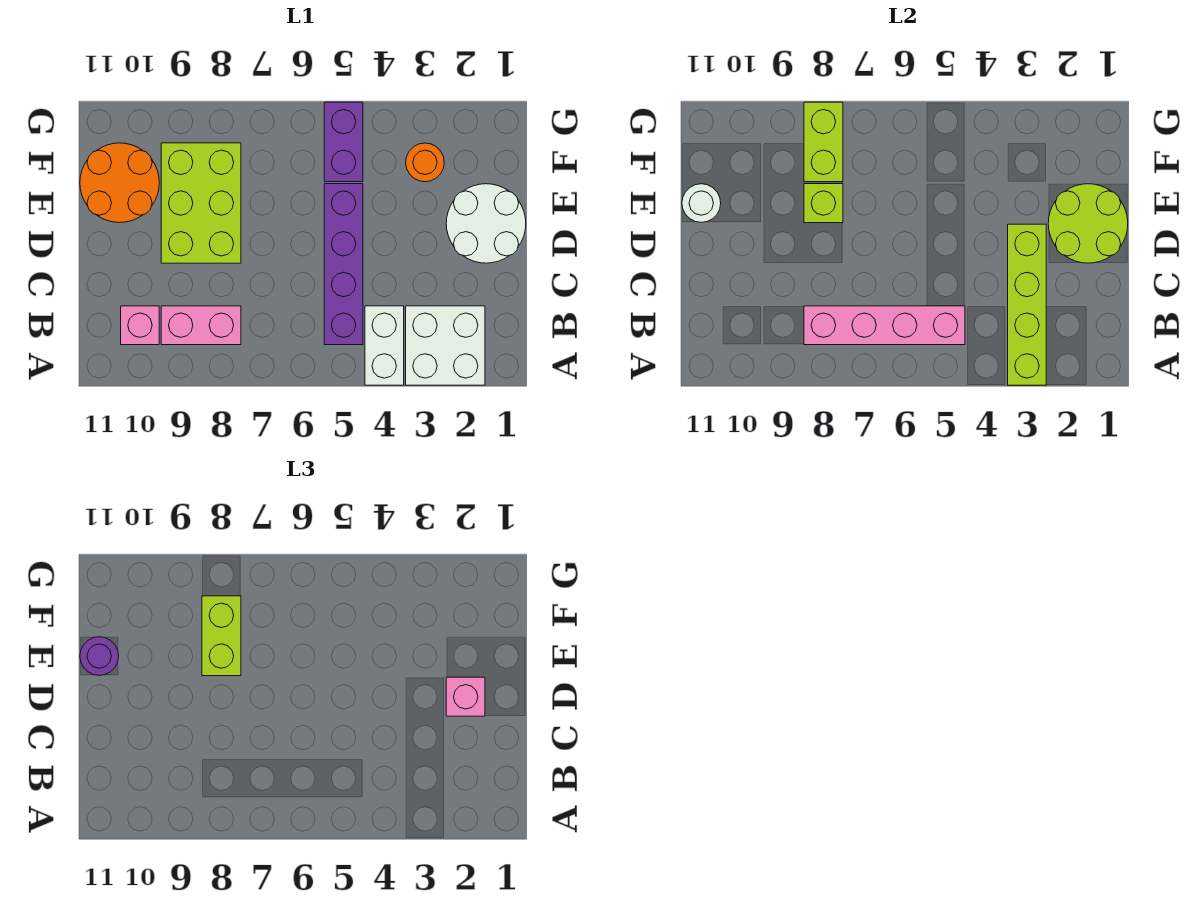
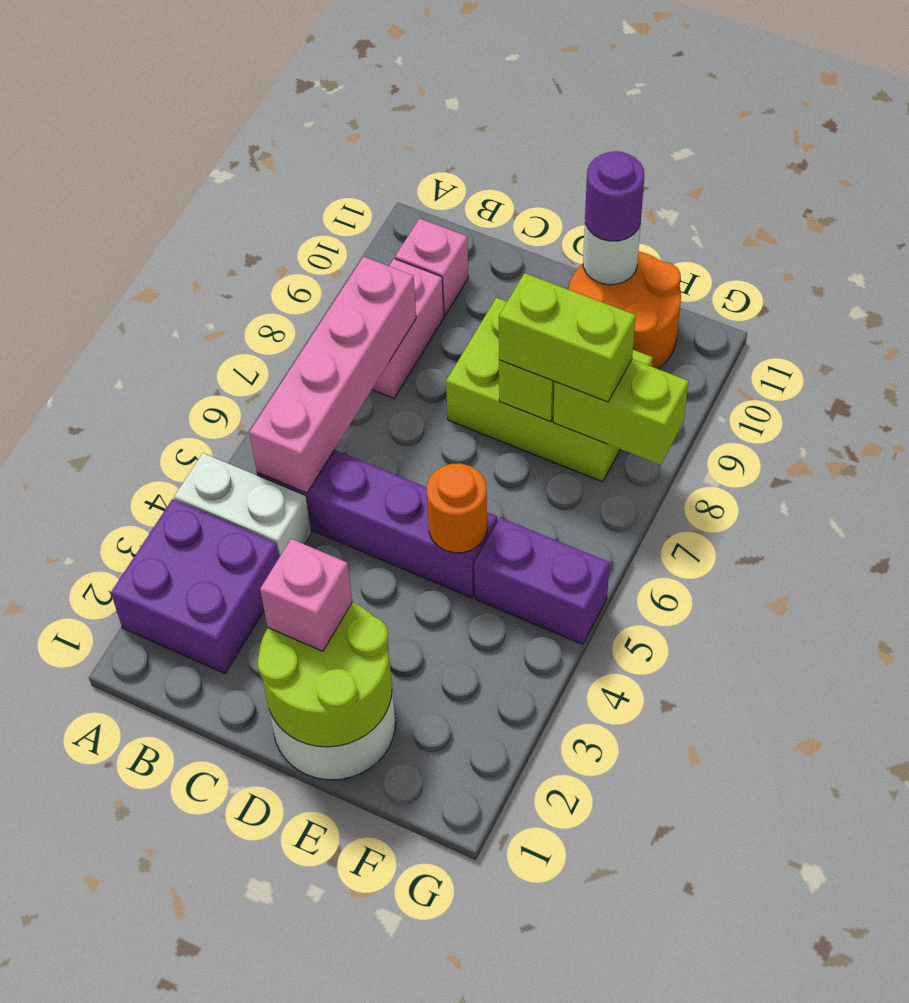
white 2x2 brick [406,306,485,385] -> purple 2x2 brick [111,499,279,673]
lime 1x4 brick [1008,224,1046,385] -> none
orange 1x1 round brick [406,143,444,182] -> orange 1x1 round brick moved to [427,463,487,553]

